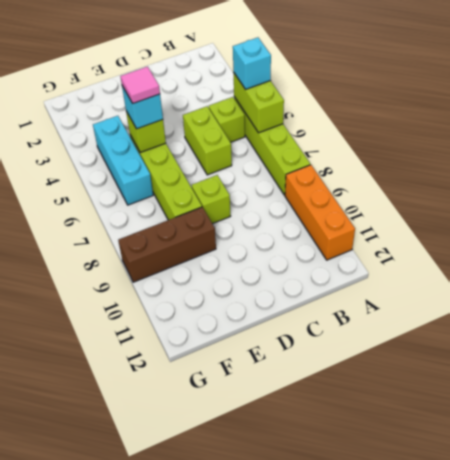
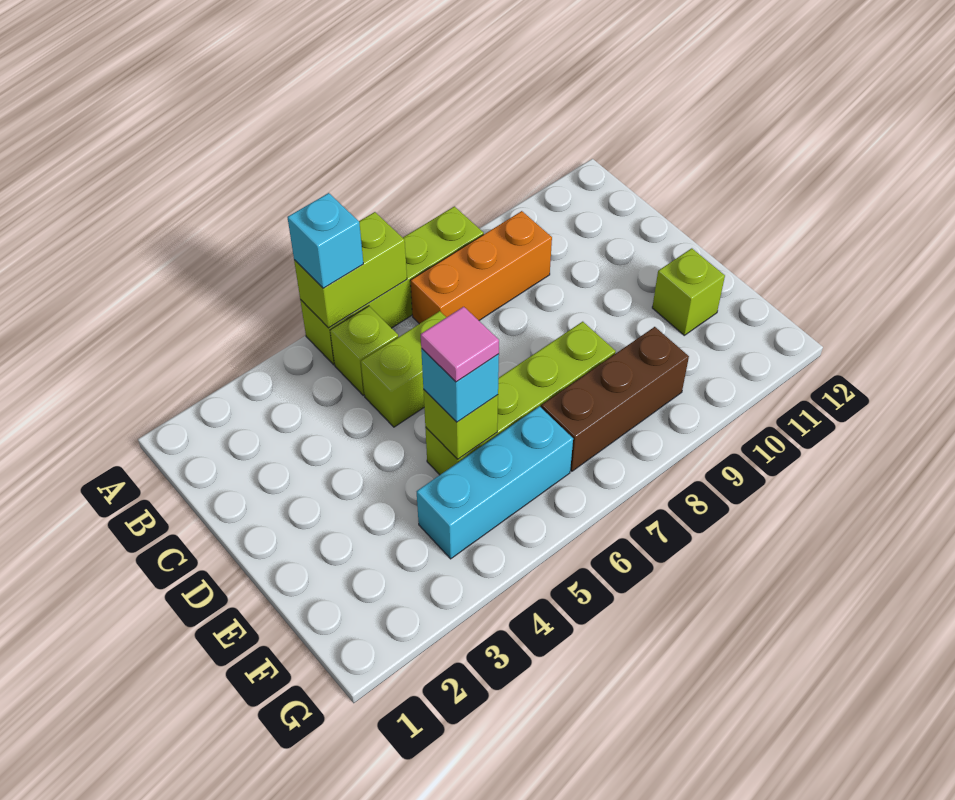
orange 1x3 brick [285,165,355,260] -> orange 1x3 brick moved to [410,211,552,324]
lime 1x1 brick [191,175,230,224] -> lime 1x1 brick moved to [652,248,725,335]
brown 1x3 brick [118,207,216,282] -> brown 1x3 brick turned to [541,327,689,471]

